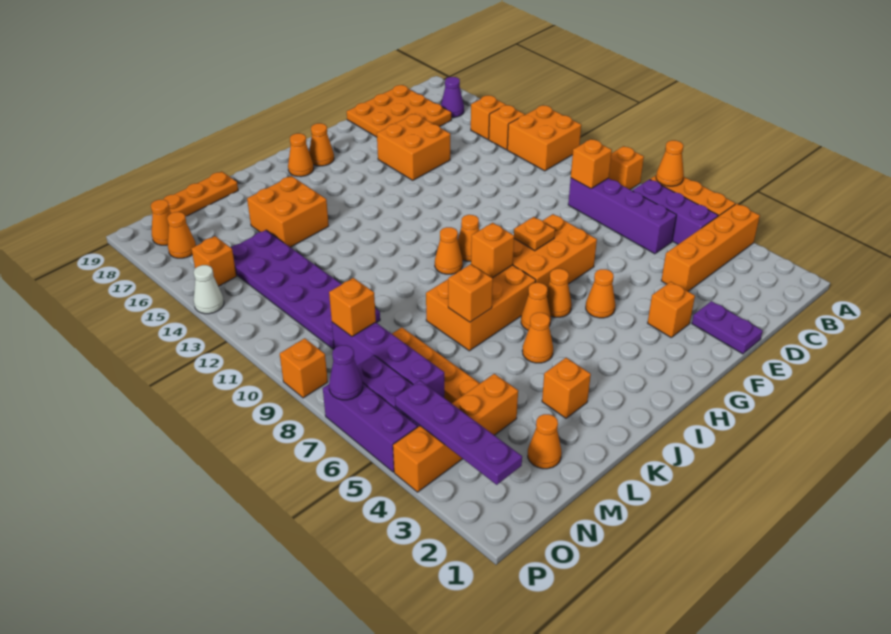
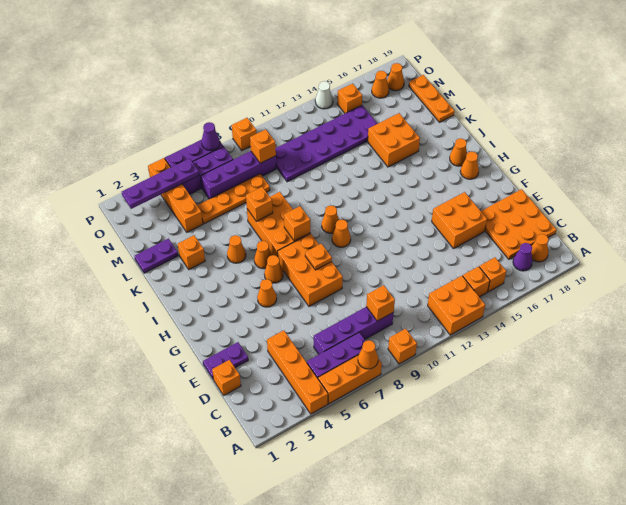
orange 1x1 brick [648,282,695,337] -> orange 1x1 brick moved to [212,360,241,395]
none -> purple 1x2 plate [135,239,178,273]
orange 1x1 cone [528,414,562,469] -> orange 1x1 cone moved to [531,234,548,262]

